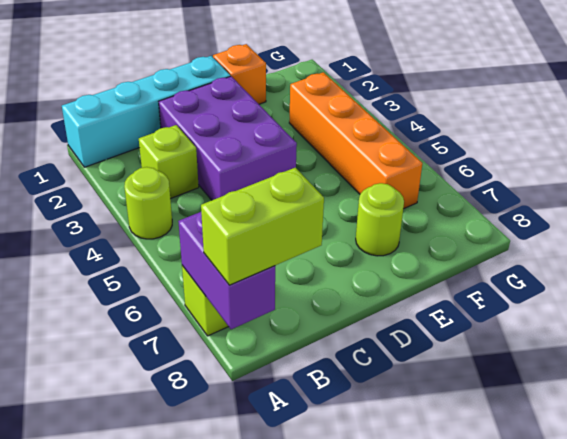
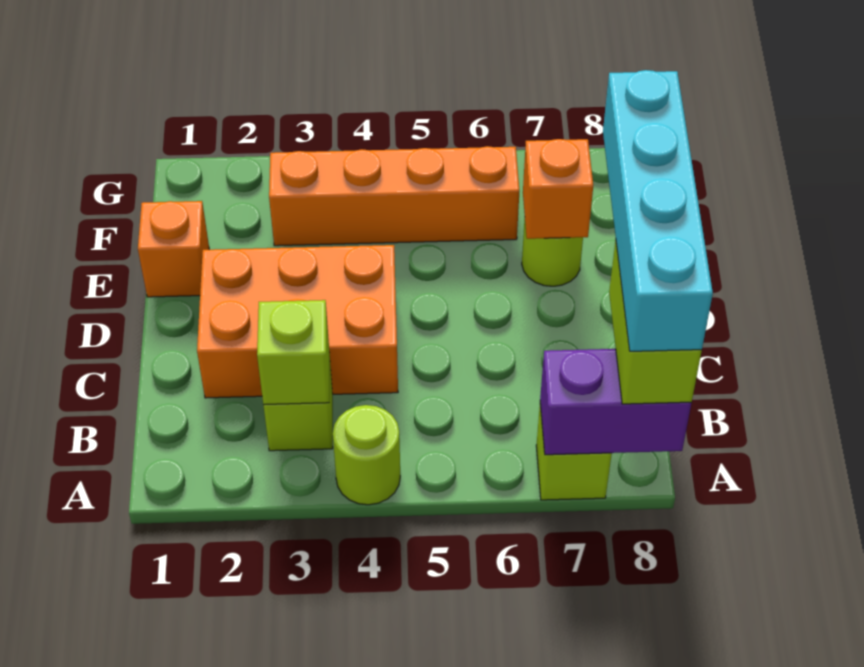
cyan 1x4 brick [62,56,230,167] -> cyan 1x4 brick moved to [603,70,713,351]
none -> lime 1x1 brick [257,300,329,405]
purple 2x3 brick [159,76,297,200] -> orange 2x3 brick [197,245,398,398]
none -> orange 1x1 brick [523,139,593,239]

